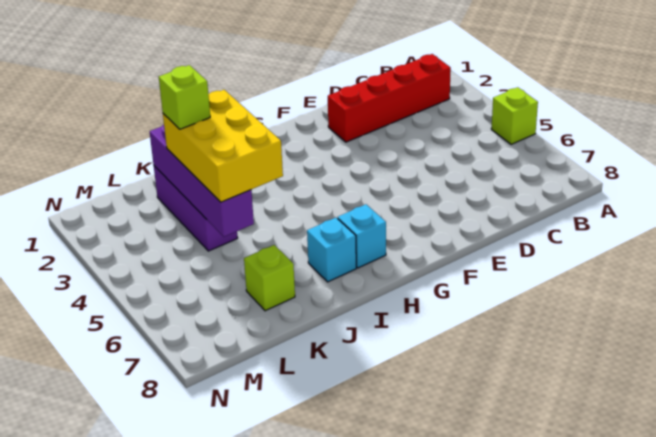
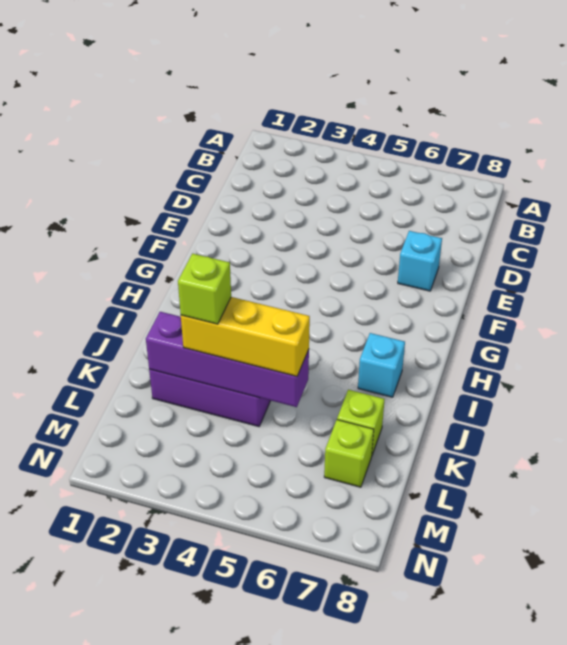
lime 1x1 brick [491,87,538,144] -> lime 1x1 brick moved to [324,420,374,487]
red 1x4 brick [328,54,451,142] -> none
cyan 1x1 brick [338,204,386,268] -> cyan 1x1 brick moved to [398,231,442,291]
yellow 2x3 brick [163,90,283,202] -> yellow 1x3 brick [181,297,310,376]

